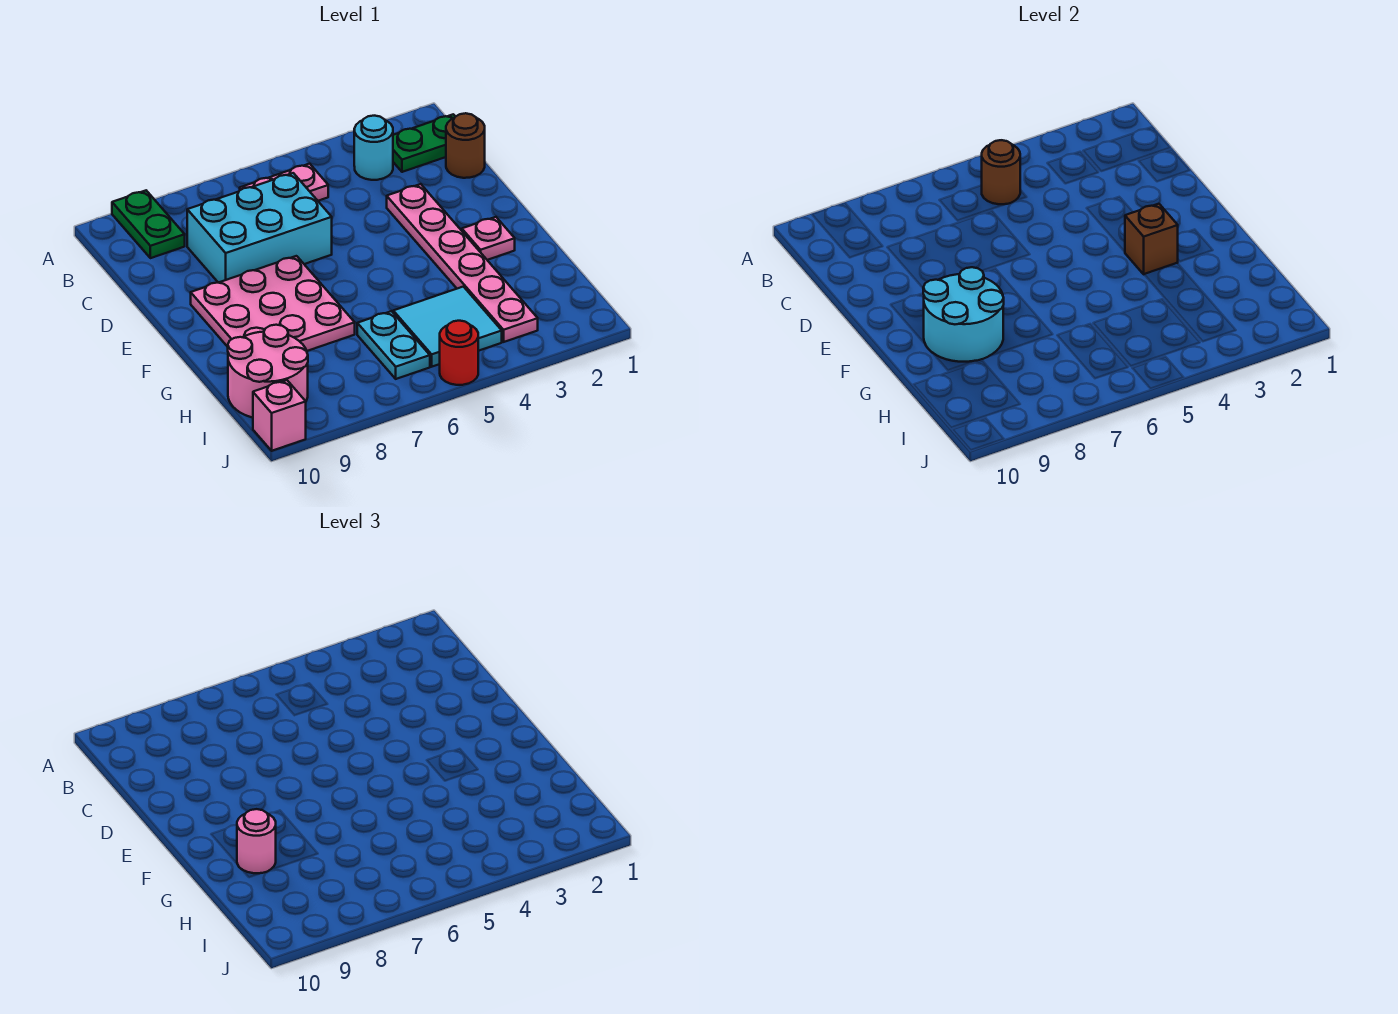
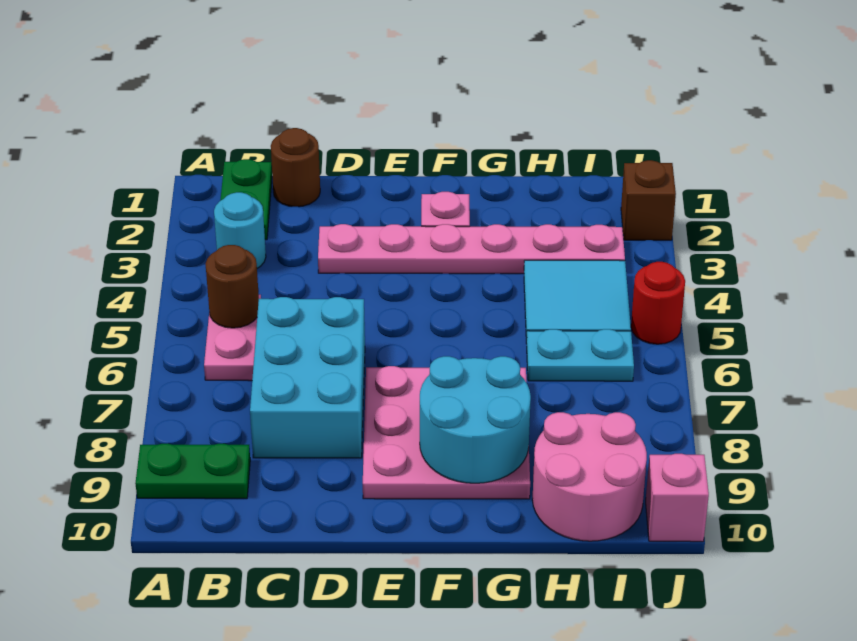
brown 1x1 brick [1125,204,1178,274] -> brown 1x1 brick moved to [621,160,676,240]
pink 1x1 round brick [237,809,276,873] -> none

